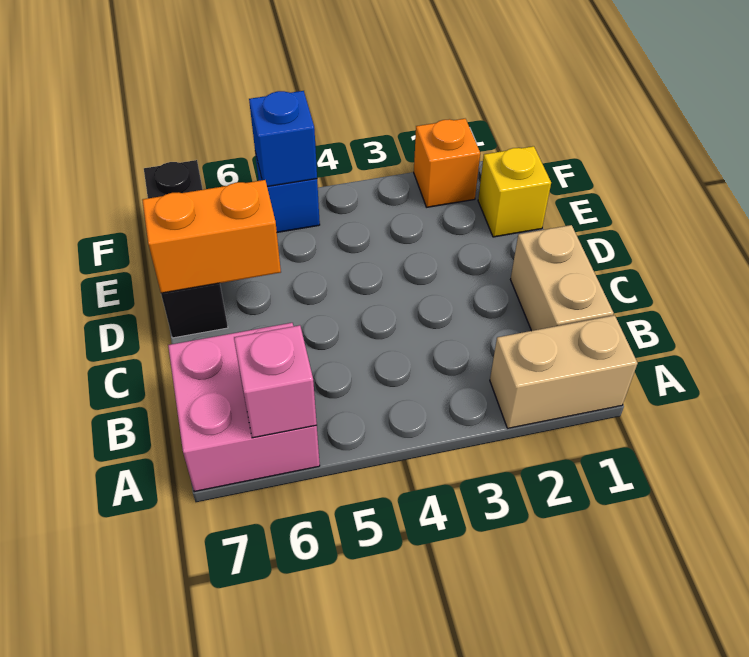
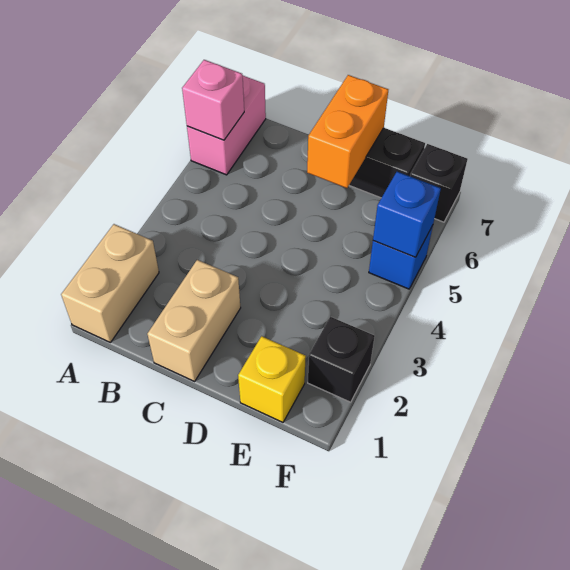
pink 2x2 brick [168,323,320,492] -> pink 1x2 brick [187,76,266,175]
tan 1x2 brick [511,225,614,331] -> tan 1x2 brick turned to [147,260,241,381]
orange 1x1 brick [414,119,480,207] -> black 1x1 brick [308,317,375,402]

